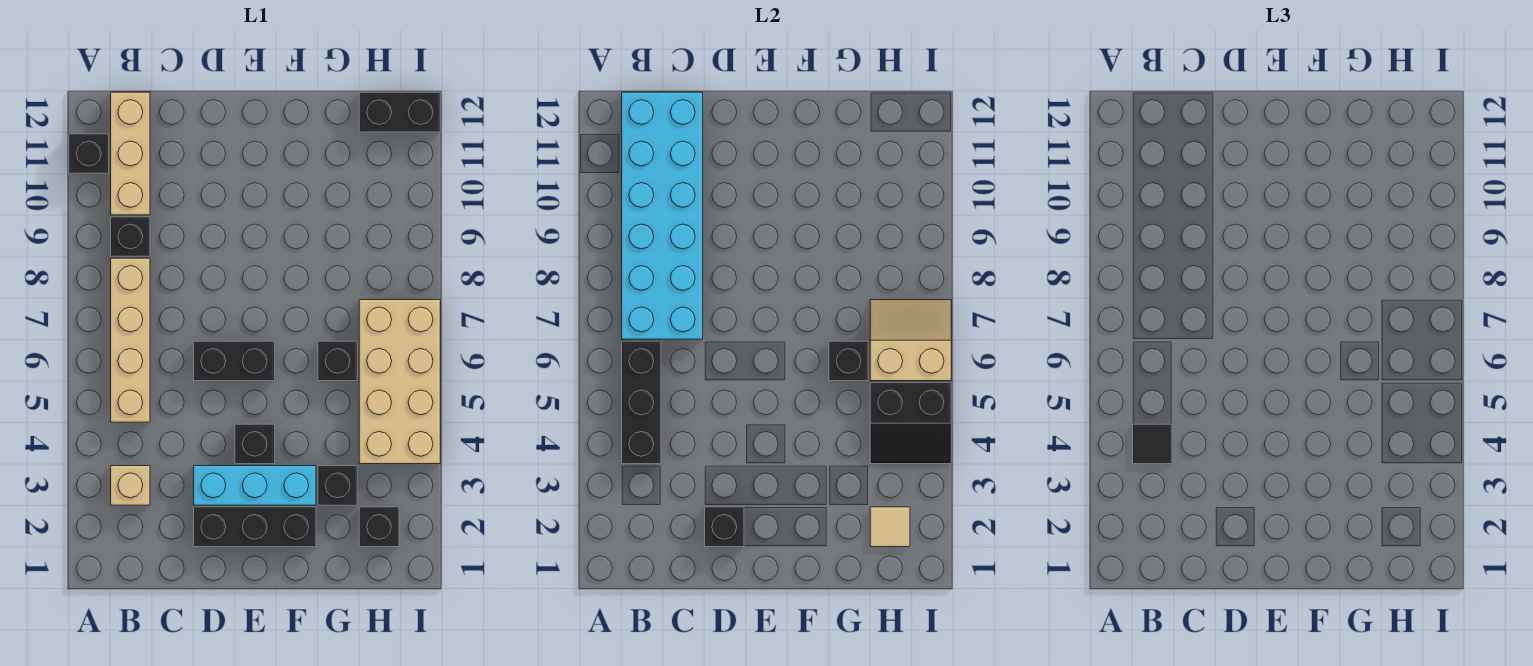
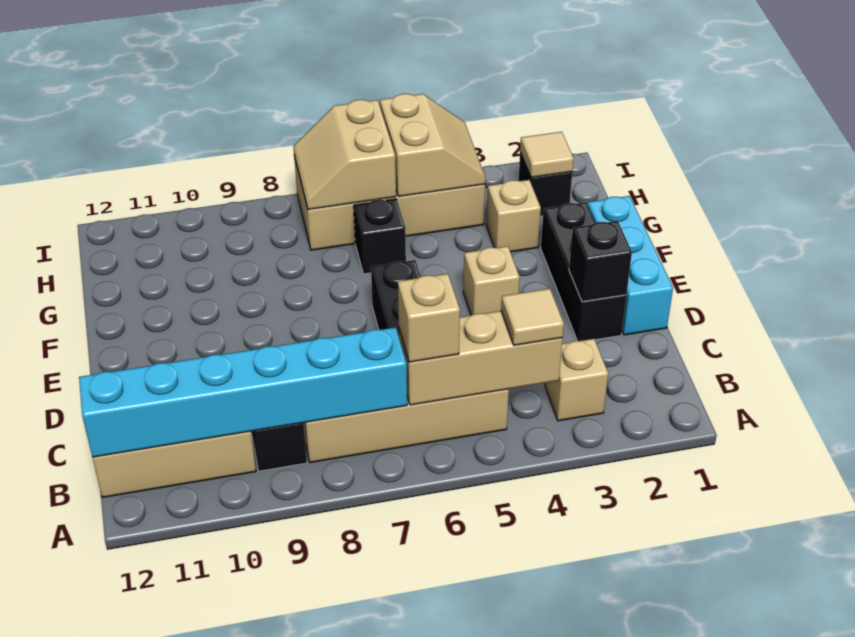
black 1x1 brick [69,134,109,173] -> none
black 1x3 brick [622,341,661,464] -> tan 1x3 brick [399,311,563,405]
black 1x1 tile [1133,424,1172,464] -> tan 1x1 tile [501,289,564,345]
none -> tan 1x1 brick [398,274,460,362]
cyan 2x6 brick [622,92,703,339] -> cyan 1x6 brick [79,327,407,457]
cyan 1x3 brick [194,466,316,505] -> cyan 1x3 brick moved to [588,196,673,335]
black 1x1 brick [235,424,275,464] -> tan 1x1 brick [463,246,519,315]
black 1x1 brick [318,466,357,505] -> tan 1x1 brick [486,180,541,252]
black 1x1 brick [829,341,868,381] -> none
black 2x2 slope [870,383,951,464] -> tan 2x2 slope [380,94,485,197]
black 1x2 brick [359,92,440,132] -> none

